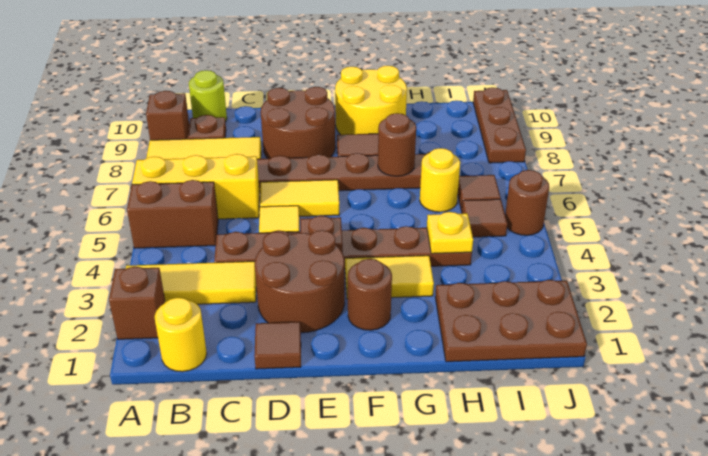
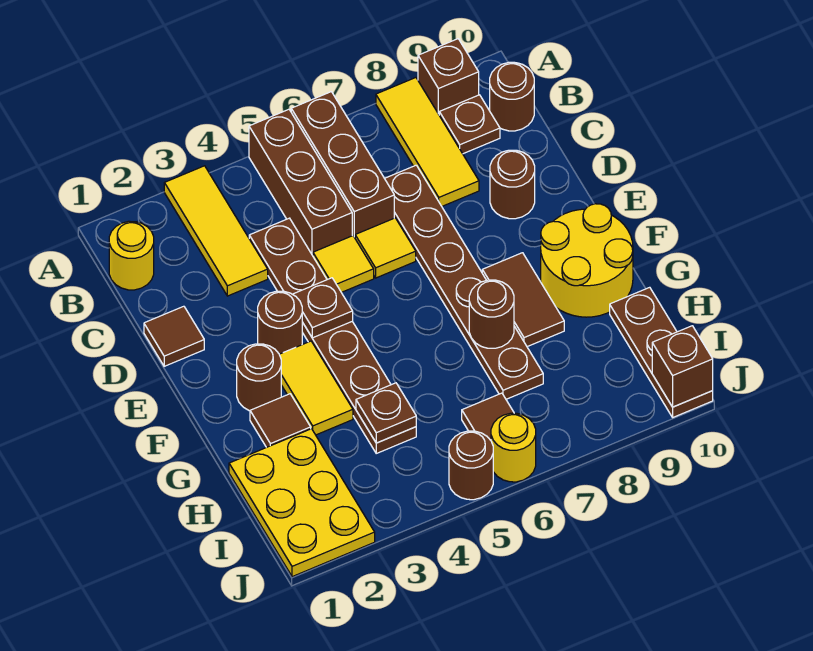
brown 1x1 brick [109,267,165,339] -> brown 1x1 brick moved to [652,326,713,407]
brown 1x2 brick [127,180,218,248] -> brown 1x3 brick [249,109,352,256]
yellow 1x3 brick [132,154,260,219] -> brown 1x3 brick [291,92,394,238]
lime 1x1 round brick [189,70,227,122] -> brown 1x1 round brick [490,62,534,131]
brown 2x2 round brick [255,230,345,333] -> brown 1x1 round brick [258,291,302,354]
yellow 1x2 tile [260,180,340,217] -> yellow 1x1 tile [355,218,416,278]
brown 2x2 round brick [261,87,335,159] -> brown 1x1 round brick [490,150,535,219]
brown 2x3 plate [435,280,587,362] -> yellow 2x3 plate [229,429,375,577]
yellow 1x1 plate [427,212,473,254] -> brown 1x1 plate [356,383,416,443]
yellow 1x1 round brick [420,148,460,212] -> yellow 1x1 round brick moved to [491,413,536,482]
brown 1x1 tile [462,199,507,237] -> brown 1x1 tile moved to [250,394,311,447]
brown 1x3 plate [473,87,526,163] -> brown 1x3 plate turned to [610,287,713,417]

